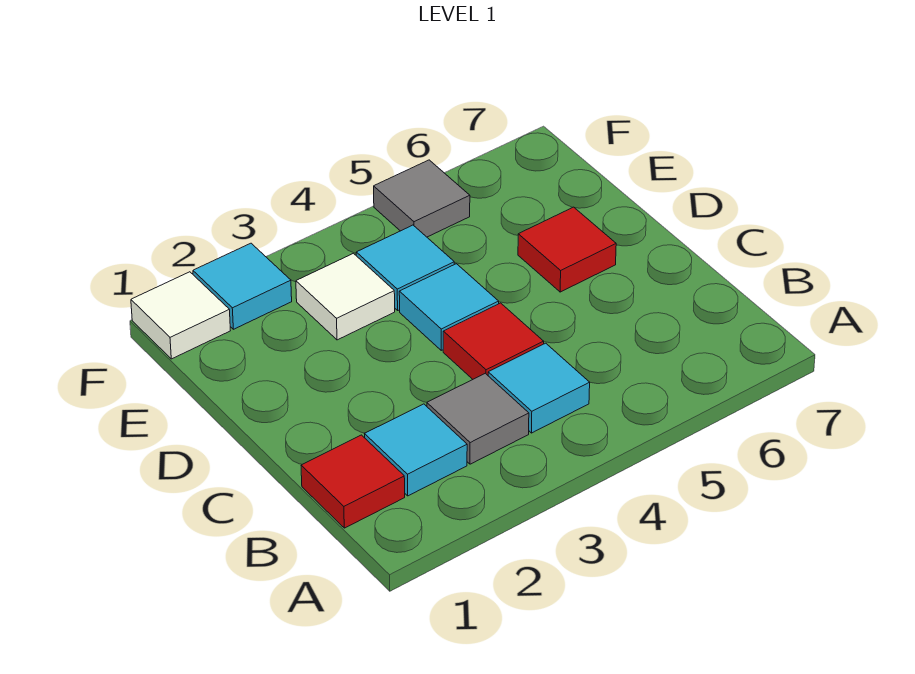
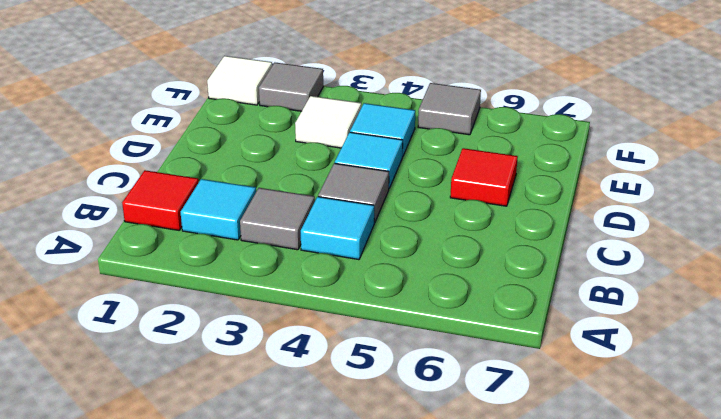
red 1x1 tile [443,303,544,379] -> grey 1x1 tile [318,163,389,223]
cyan 1x1 tile [193,243,292,329] -> grey 1x1 tile [259,63,323,111]

